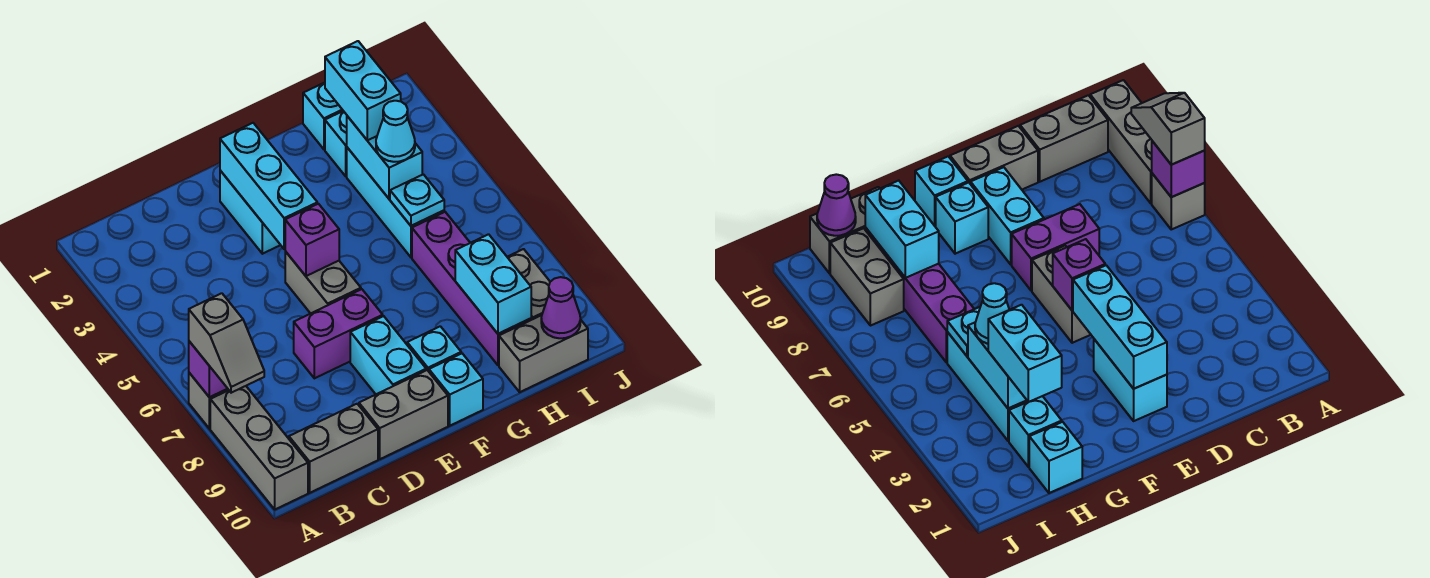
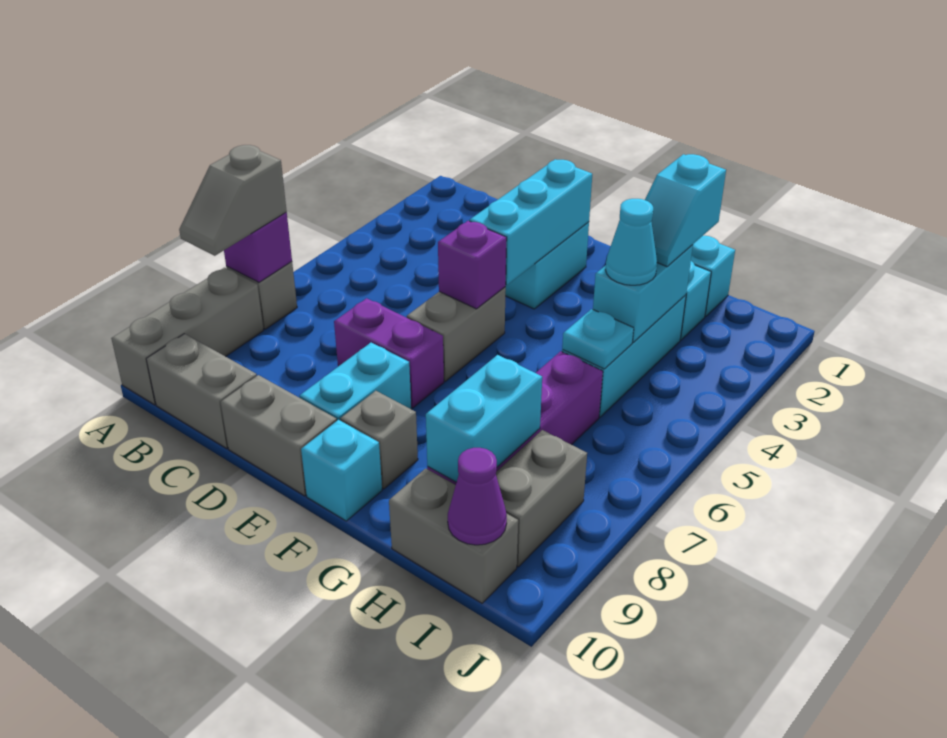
cyan 1x1 brick [407,326,461,371] -> grey 1x1 brick [340,391,418,489]
cyan 1x2 brick [325,41,401,140] -> cyan 1x2 slope [645,154,726,267]

